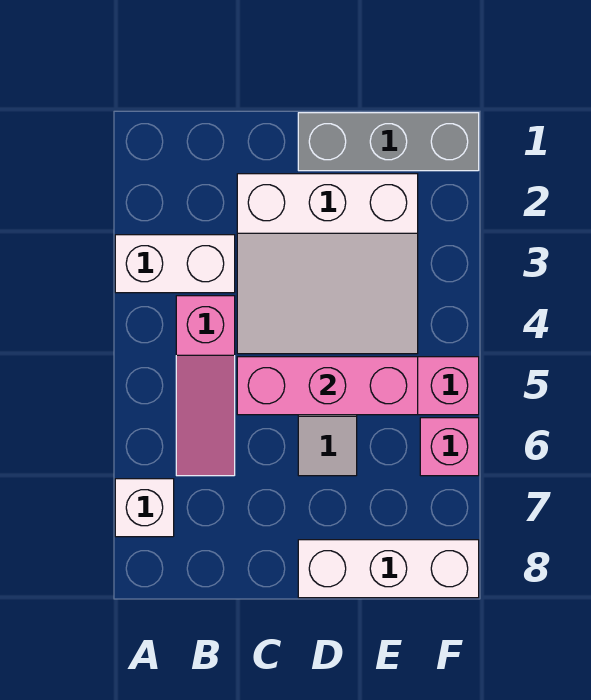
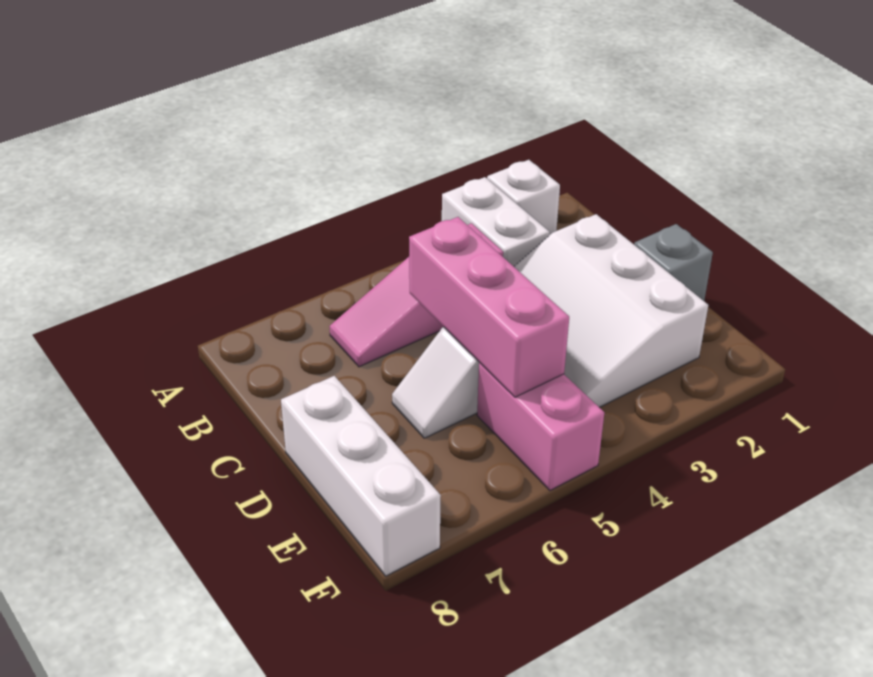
white 1x1 brick [115,479,174,537] -> white 1x1 brick moved to [487,160,560,235]
grey 1x3 brick [298,113,479,171] -> grey 1x1 brick [634,224,713,301]
pink 1x1 brick [420,418,479,476] -> none

